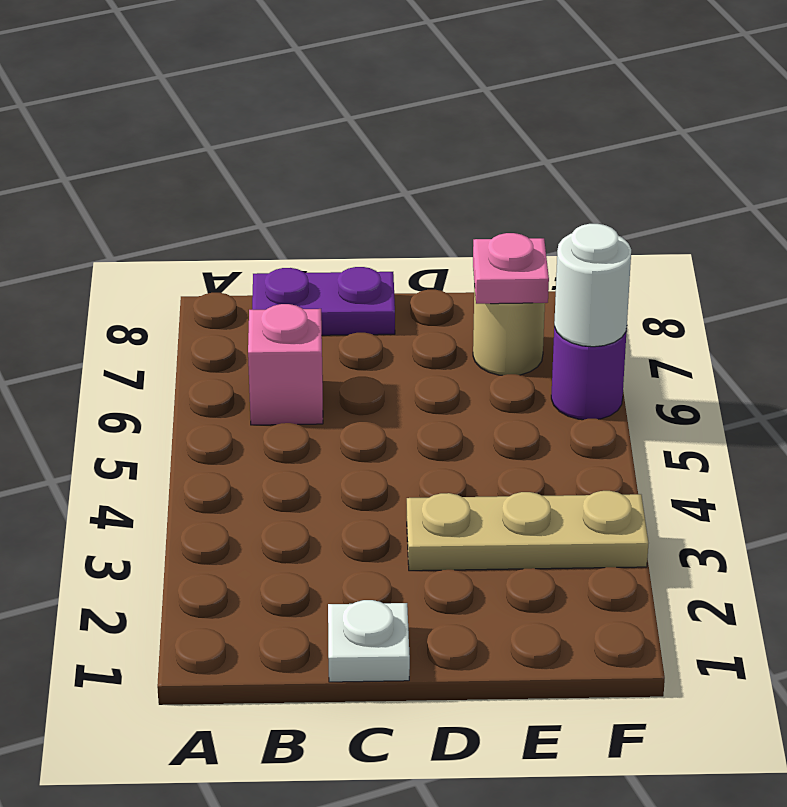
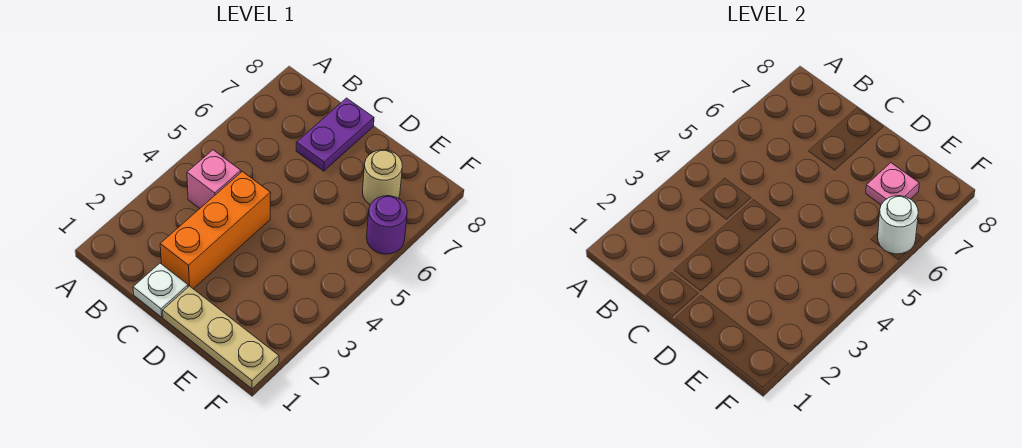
pink 1x1 brick [248,304,323,425] -> pink 1x1 brick moved to [187,150,241,208]
purple 1x2 plate [252,267,395,335] -> purple 1x2 plate turned to [296,98,374,171]
none -> orange 1x3 brick [160,171,271,289]
tan 1x3 plate [407,491,649,571] -> tan 1x3 plate moved to [163,286,279,389]

